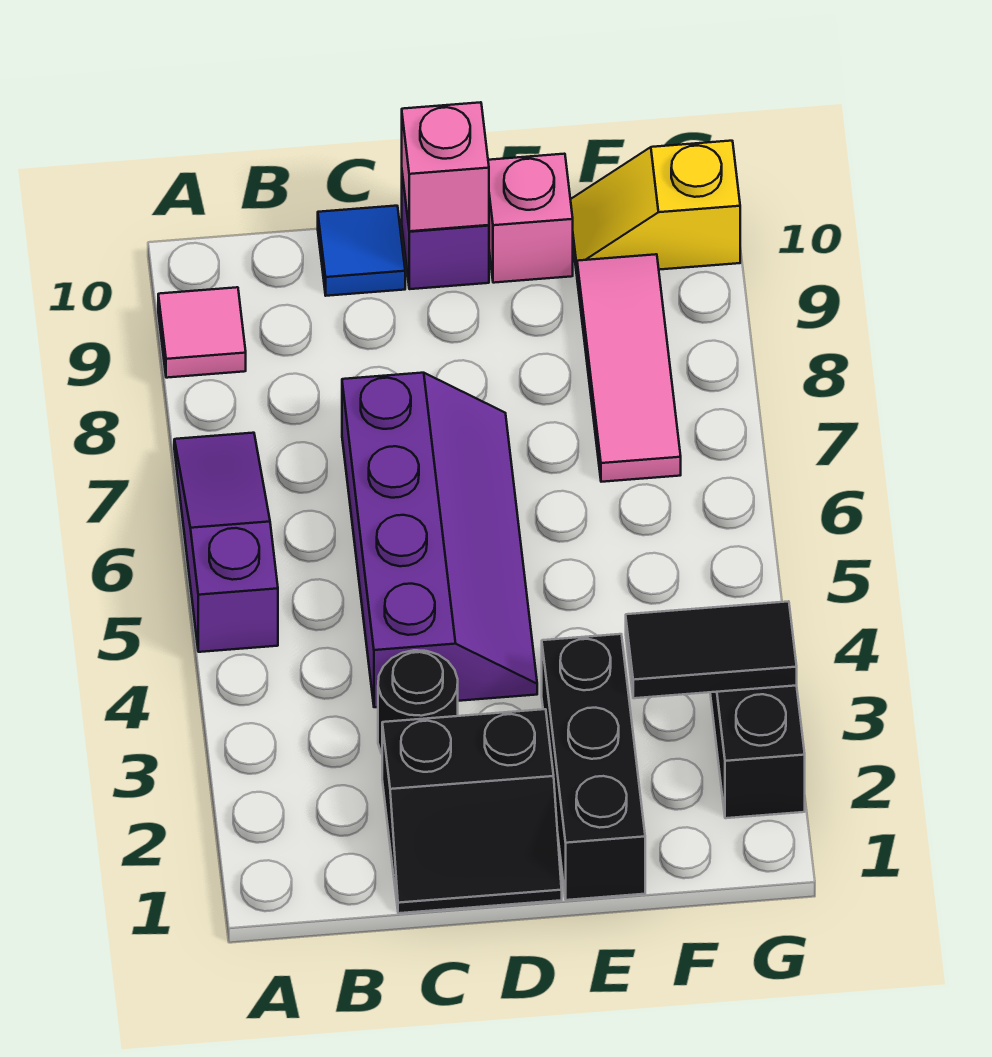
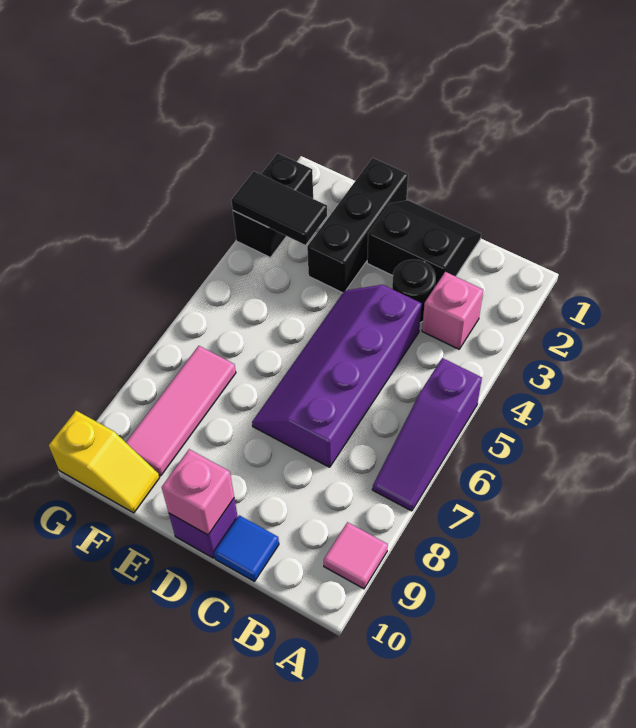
pink 1x1 brick [488,154,573,283] -> pink 1x1 brick moved to [422,272,483,349]

